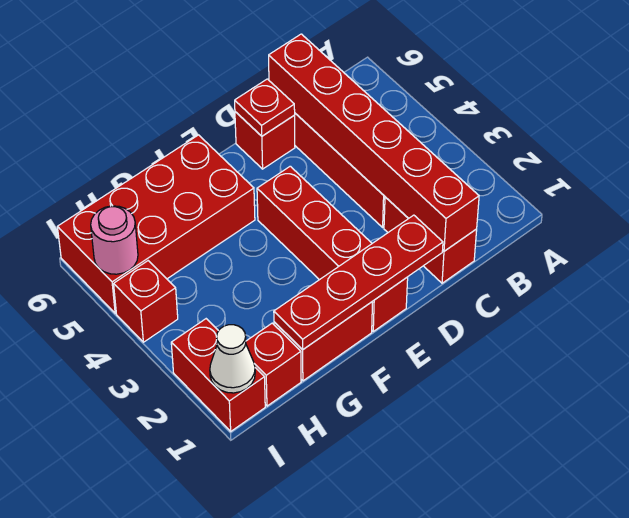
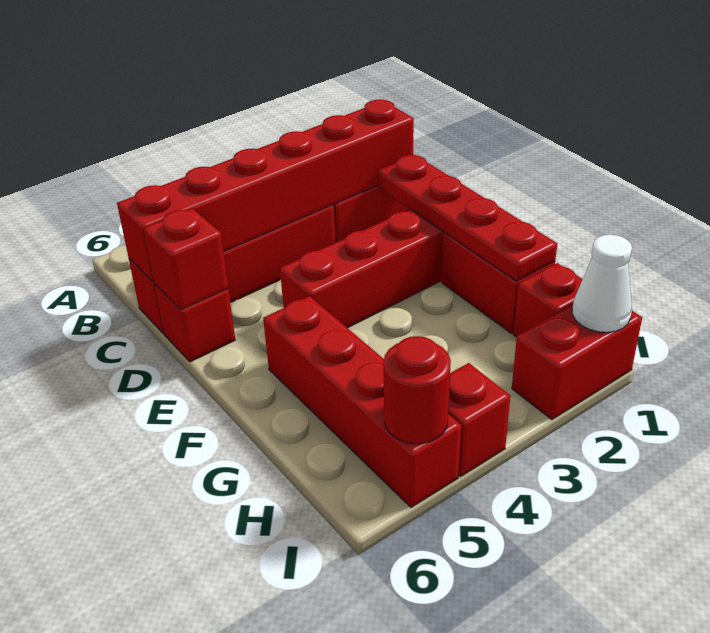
red 1x1 plate [235,79,295,136] -> red 1x1 brick [143,208,228,310]
red 2x4 brick [57,135,255,313] -> red 1x4 brick [263,296,461,507]
pink 1x1 round brick [91,206,138,274] -> red 1x1 round brick [383,336,451,444]

